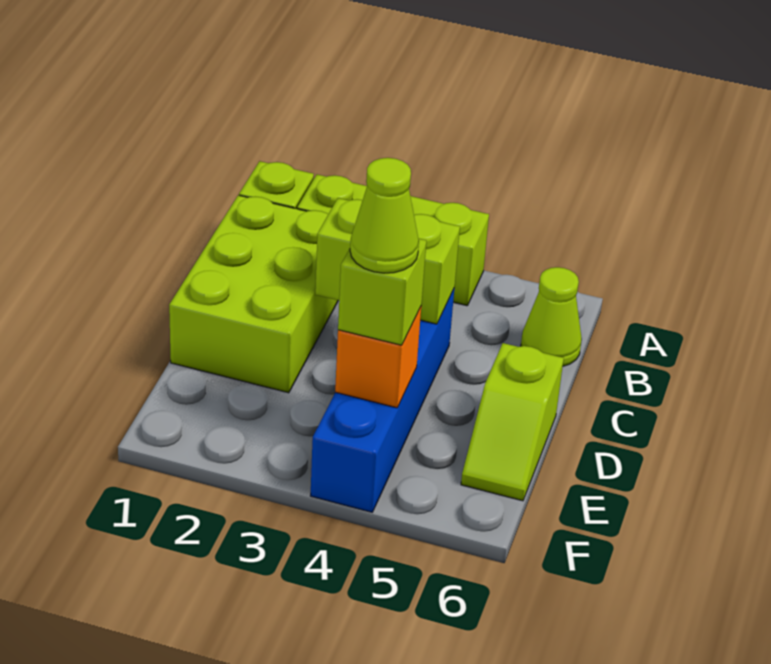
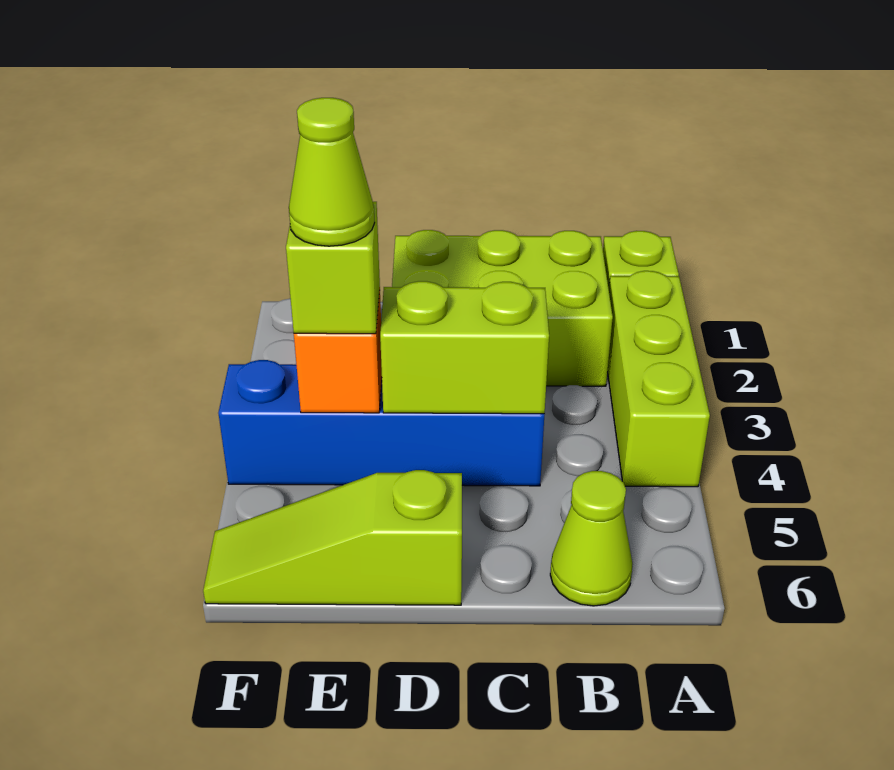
lime 1x2 brick [315,198,460,324] -> lime 1x2 brick turned to [380,281,549,414]
lime 1x2 slope [461,343,564,501] -> lime 1x3 slope [203,470,462,605]

